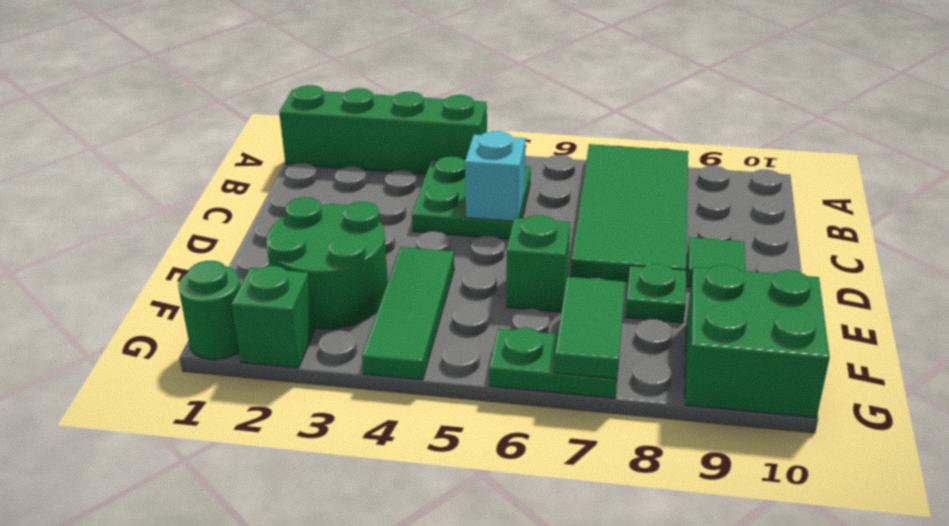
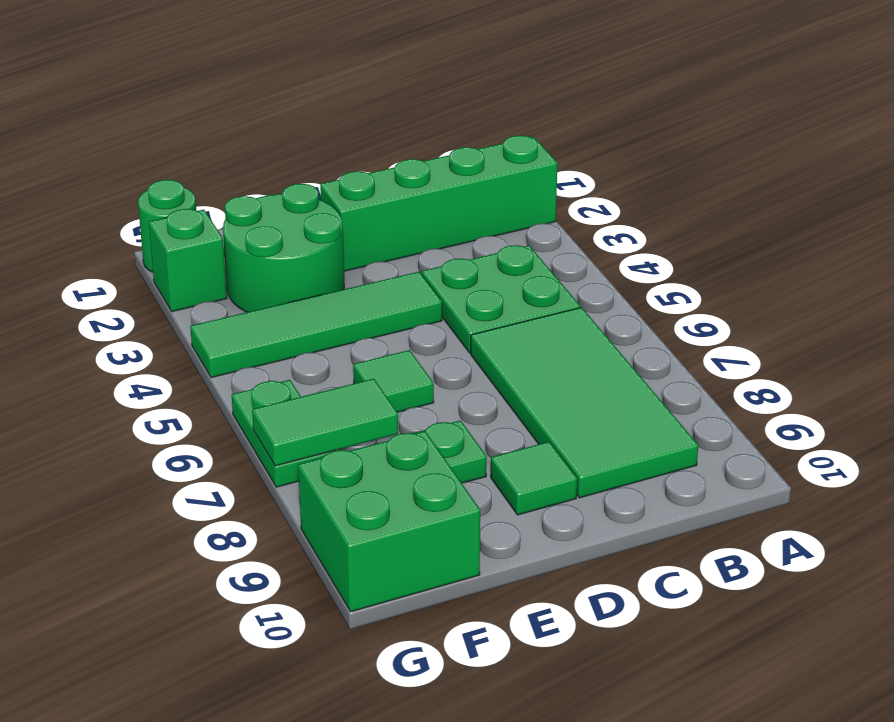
green 1x4 brick [279,85,487,174] -> green 1x4 brick turned to [320,136,557,271]
green 2x4 tile [571,144,688,282] -> green 2x4 tile turned to [471,307,698,498]
cyan 1x1 brick [465,131,526,221] -> none
green 1x3 tile [362,247,454,380] -> green 1x4 tile [190,272,442,378]
green 1x1 brick [506,215,570,312] -> green 1x1 tile [353,350,434,412]

